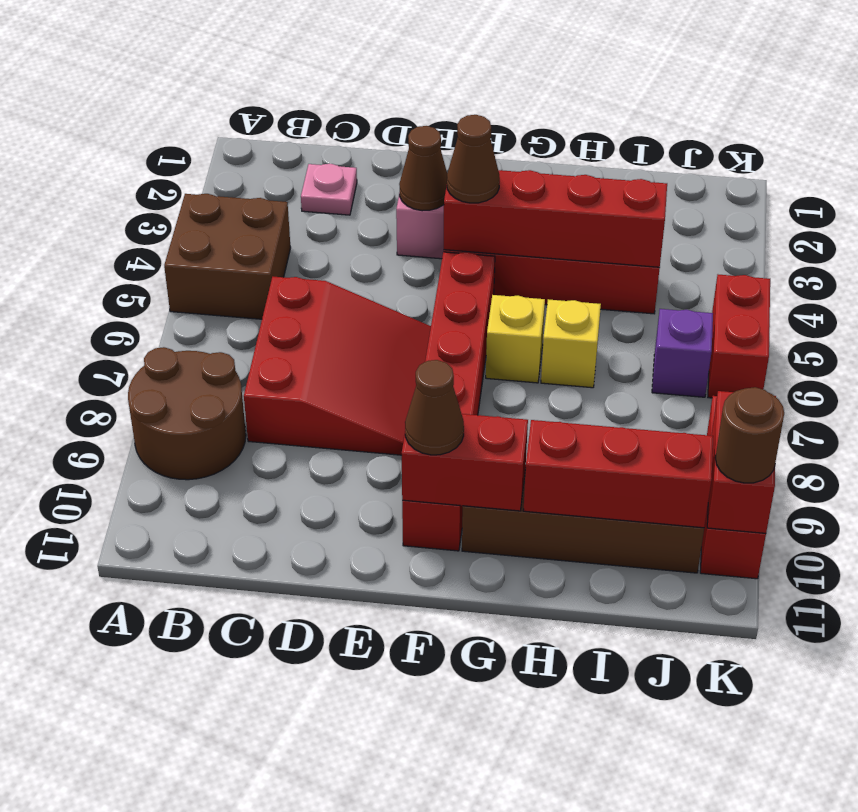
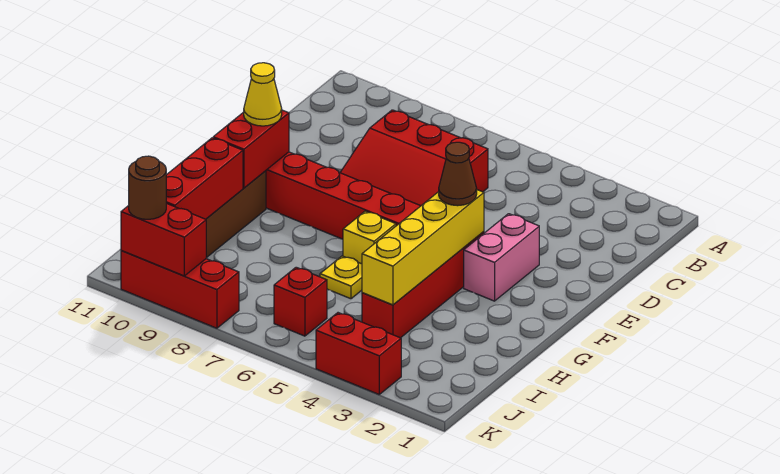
brown 2x2 brick [164,194,291,319] -> none
brown 2x2 round brick [128,347,246,480] -> none
pink 1x1 plate [301,164,357,215] -> none
brown 1x1 cone [399,126,447,211] -> none
red 1x4 brick [444,170,667,267] -> yellow 1x4 brick [362,190,484,305]
brown 1x1 cone [405,360,464,455] -> yellow 1x1 cone [244,63,282,126]
yellow 1x1 brick [541,299,601,388] -> yellow 1x1 plate [320,256,362,299]
purple 1x1 brick [652,309,713,397] -> red 1x1 brick [274,267,327,336]
red 1x2 brick [708,275,770,398] -> red 1x2 brick moved to [316,313,401,394]

